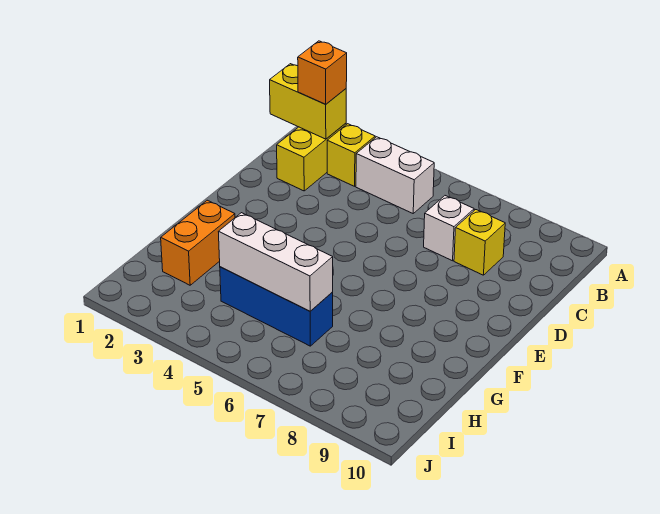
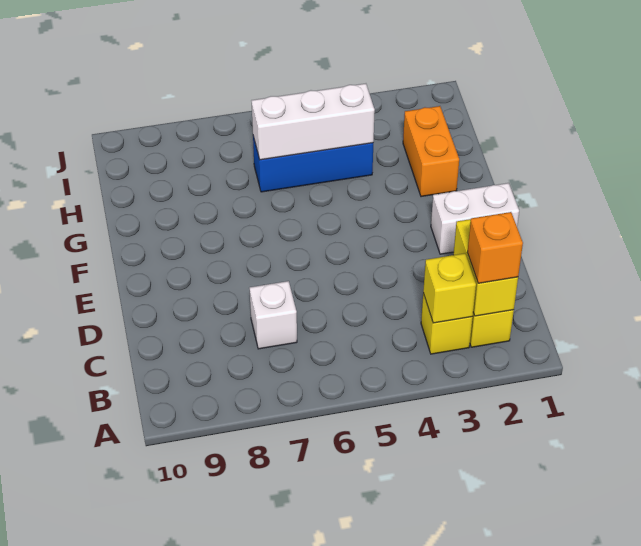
yellow 1x2 brick [270,64,346,139] -> yellow 1x2 brick turned to [454,219,518,316]
white 1x2 brick [356,137,434,213] -> white 1x2 brick moved to [431,183,519,254]
yellow 1x1 brick [454,210,505,275] -> yellow 1x1 brick moved to [423,253,476,323]

